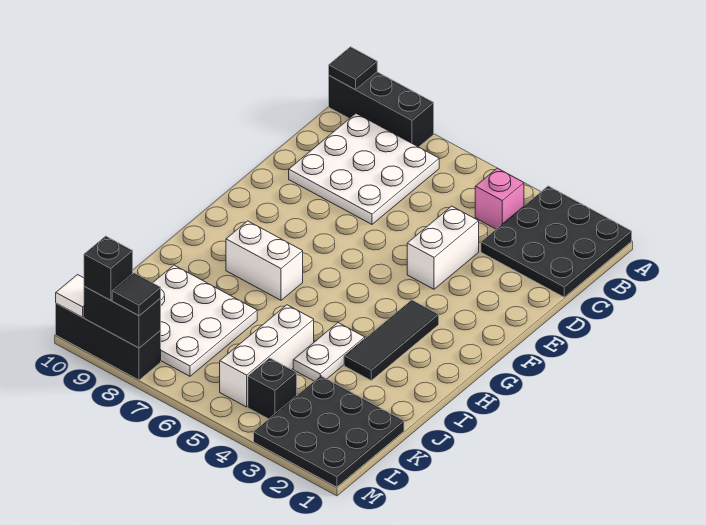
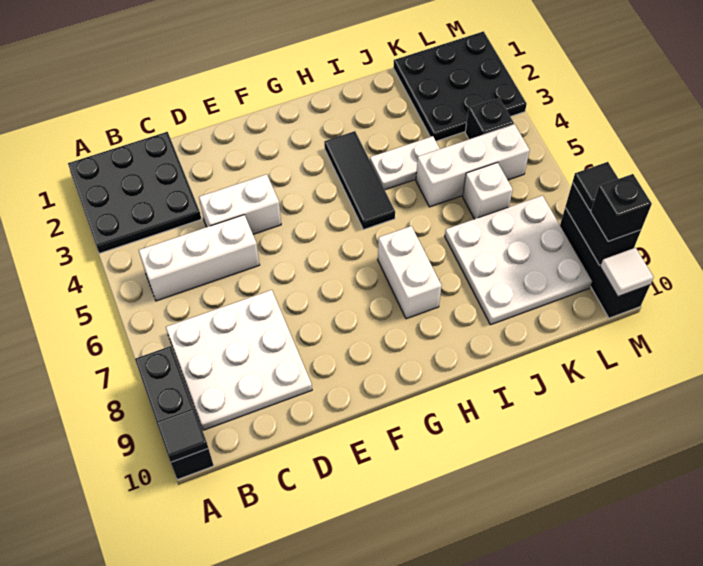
pink 1x1 brick [475,168,524,229] -> none
none -> white 1x3 brick [139,215,260,301]
black 1x3 tile [344,300,439,380] -> black 1x3 tile turned to [324,131,395,230]
none -> white 1x1 brick [463,163,513,219]

